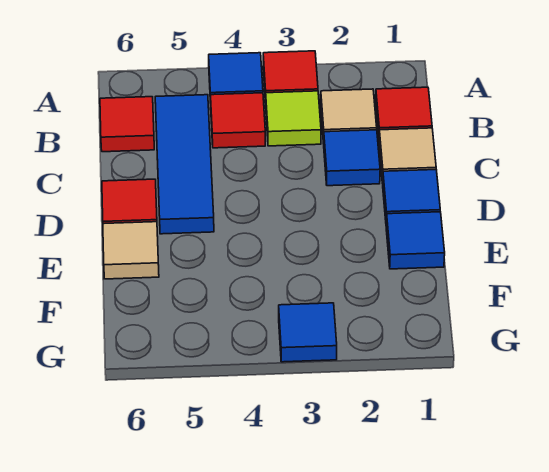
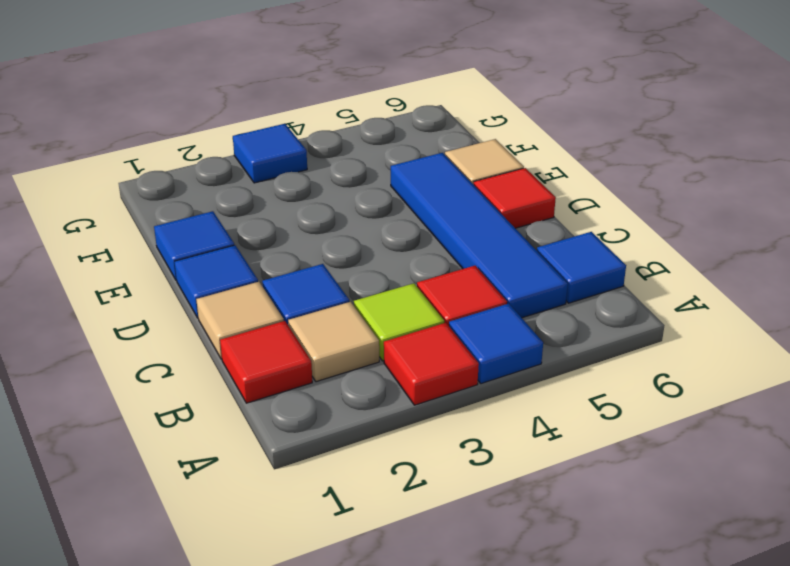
blue 1x3 tile [155,95,214,234] -> blue 1x4 tile [391,153,568,318]
red 1x1 tile [100,97,154,152] -> blue 1x1 tile [537,232,626,303]

